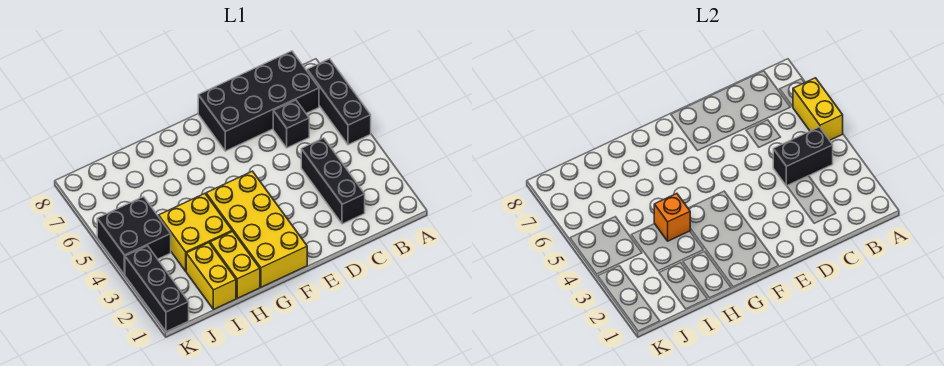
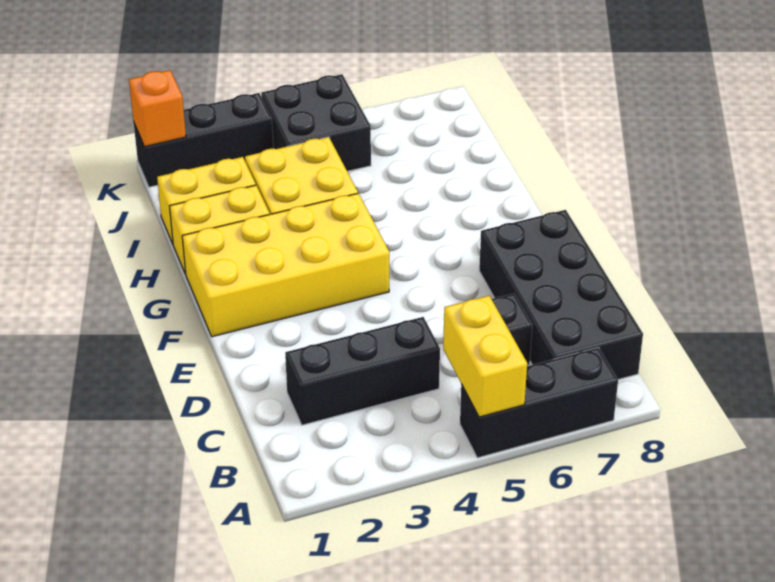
yellow 1x2 brick [793,78,843,140] -> yellow 1x2 brick turned to [443,296,527,417]
black 1x2 brick [773,127,833,186] -> none
orange 1x1 brick [654,194,690,241] -> orange 1x1 brick moved to [129,70,186,147]

